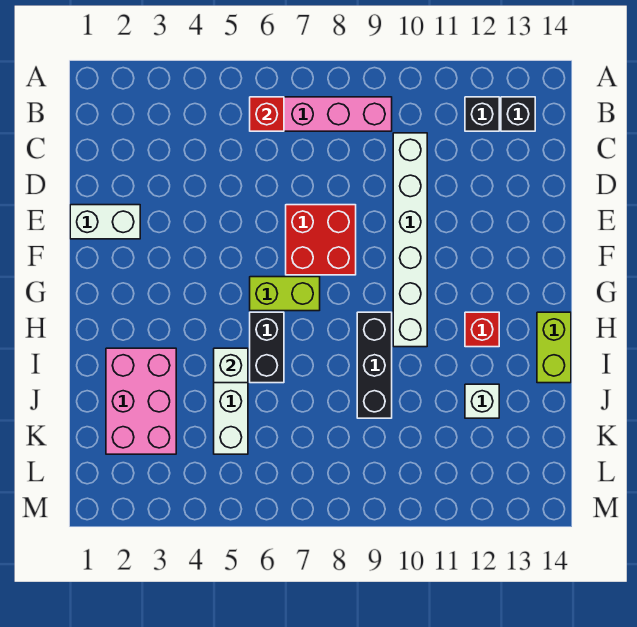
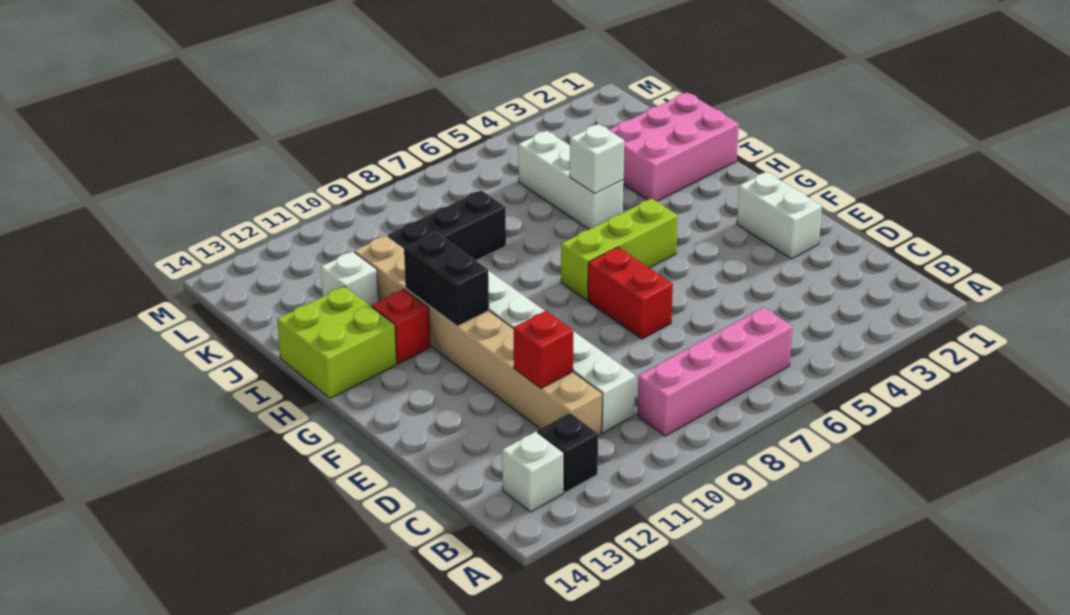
red 1x1 brick [250,97,284,131] -> red 1x1 brick moved to [514,311,574,388]
black 1x1 brick [501,97,535,131] -> white 1x1 brick [502,432,564,512]
none -> tan 1x8 brick [354,236,602,435]
white 1x2 brick [70,205,140,239] -> white 1x2 brick turned to [737,172,822,259]
red 2x2 brick [286,205,356,275] -> red 1x2 brick [588,247,673,339]
lime 1x2 brick [250,277,320,311] -> lime 1x3 brick [561,198,678,300]
black 1x2 brick [250,312,284,383] -> black 1x2 brick moved to [404,232,489,326]
black 1x3 brick [357,312,392,418] -> black 1x3 brick turned to [387,190,506,261]
lime 1x2 brick [537,312,571,383] -> lime 2x2 brick [277,286,397,398]
pink 2x3 brick [106,348,176,454] -> pink 2x3 brick turned to [609,92,739,201]

